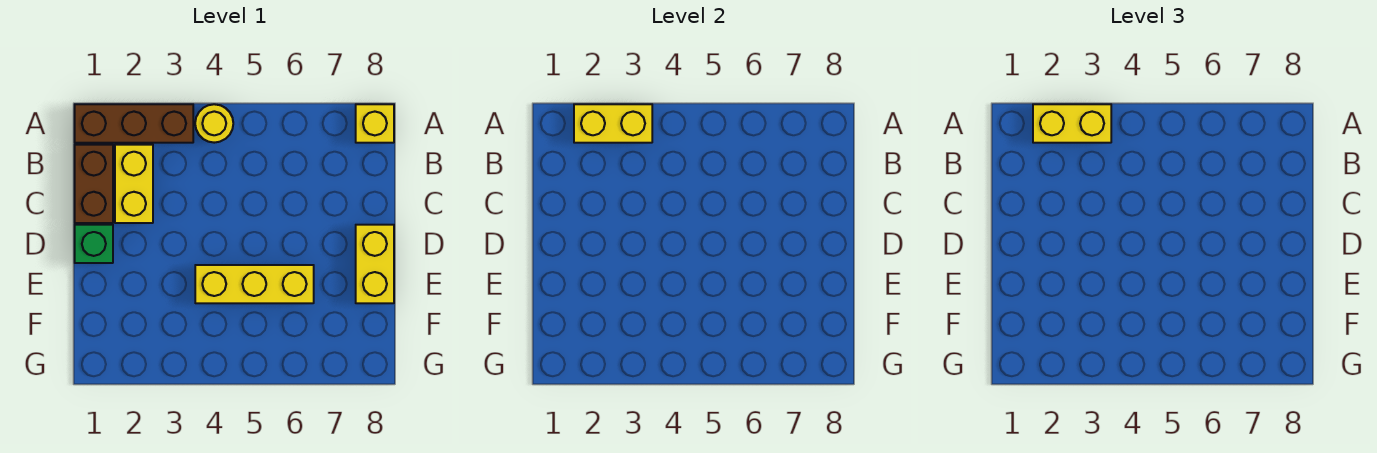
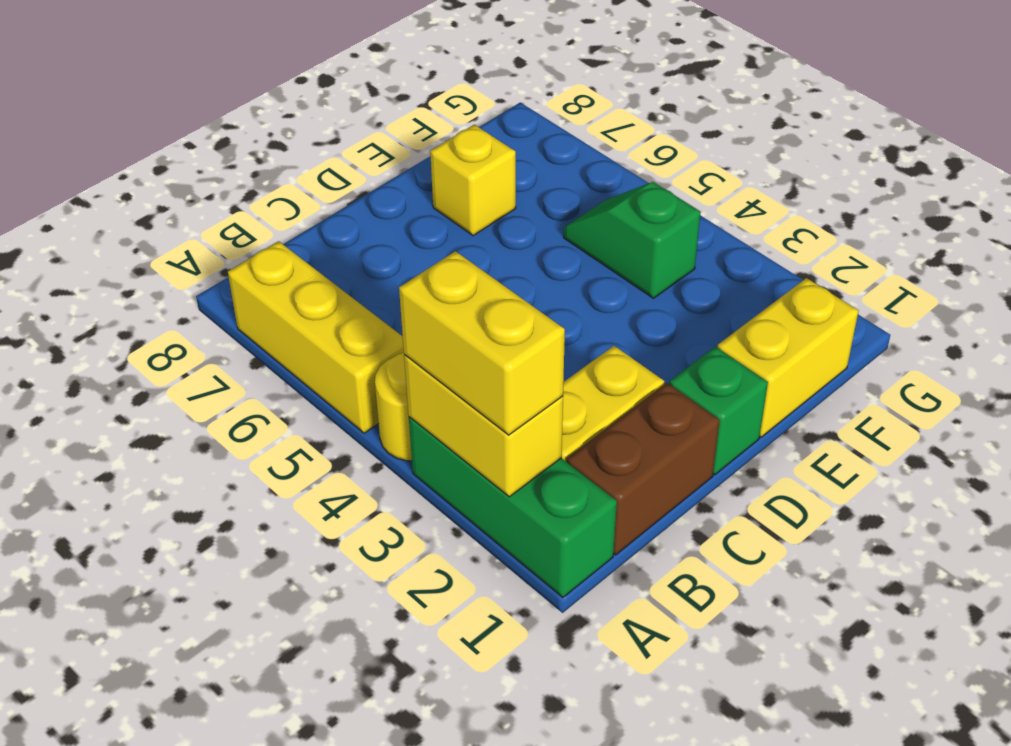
brown 1x3 brick [75,104,193,143] -> green 1x3 brick [409,417,617,597]
yellow 1x1 brick [356,104,394,143] -> yellow 1x1 brick moved to [430,125,516,236]
yellow 1x2 brick [356,225,394,303] -> yellow 1x2 brick moved to [717,278,859,437]
yellow 1x3 brick [195,265,314,303] -> yellow 1x3 brick moved to [228,241,404,433]
none -> green 1x2 slope [564,182,701,298]

